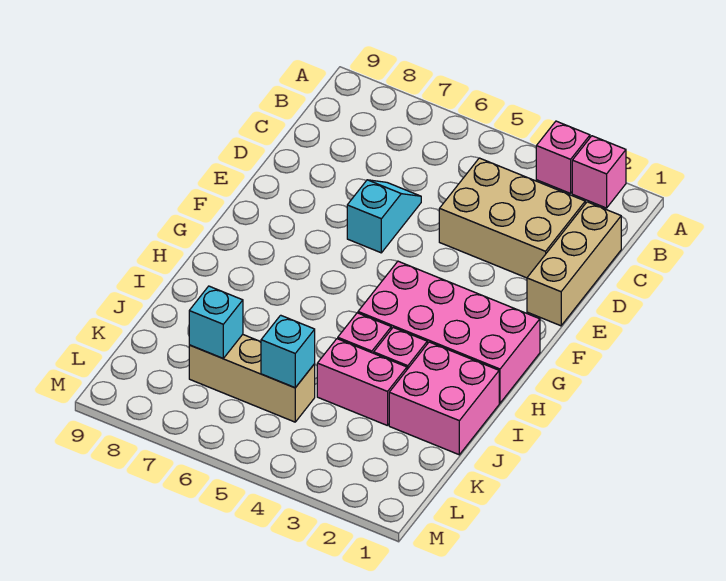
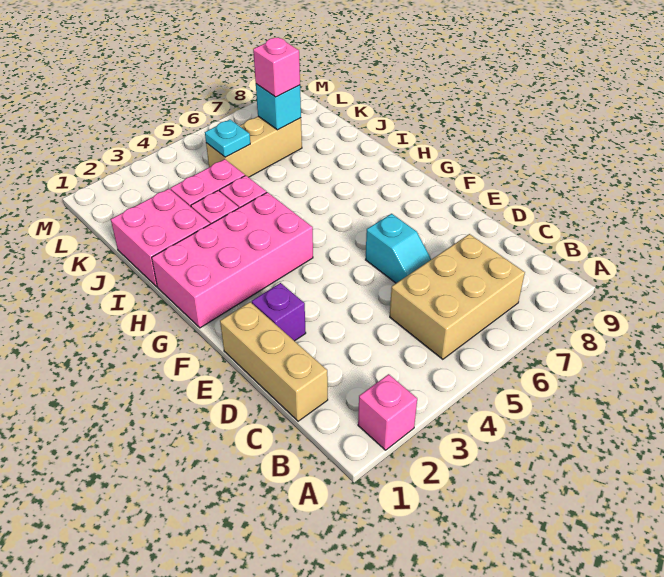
pink 1x1 brick [536,121,590,193] -> pink 1x1 brick moved to [253,37,300,97]
tan 2x3 brick [439,158,585,278] -> tan 2x3 brick moved to [390,234,525,359]
none -> purple 1x1 brick [252,283,306,341]
cyan 1x1 brick [261,315,315,388] -> cyan 1x1 plate [205,120,250,157]

